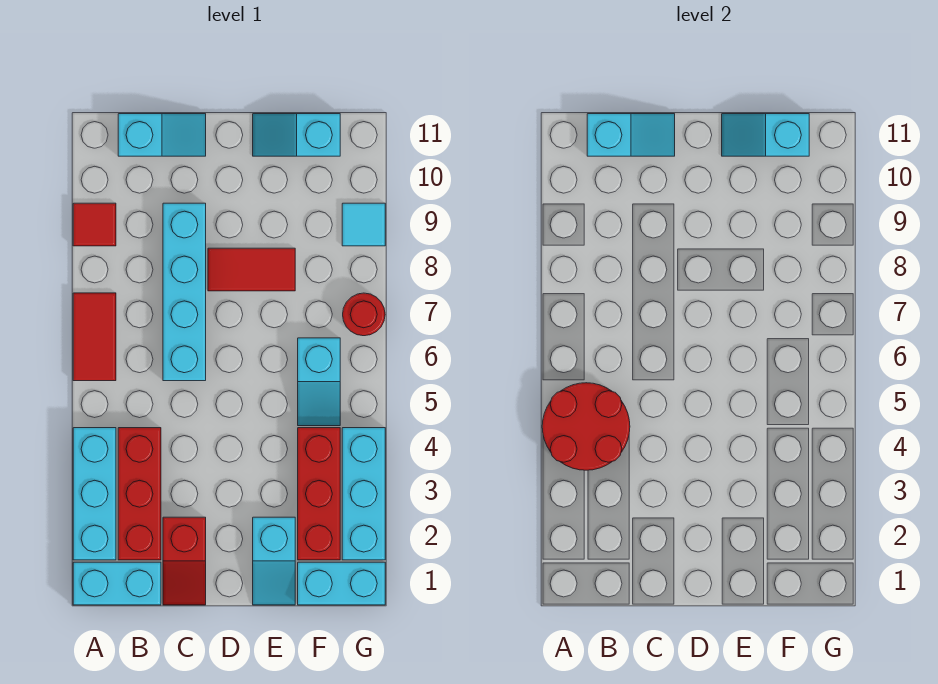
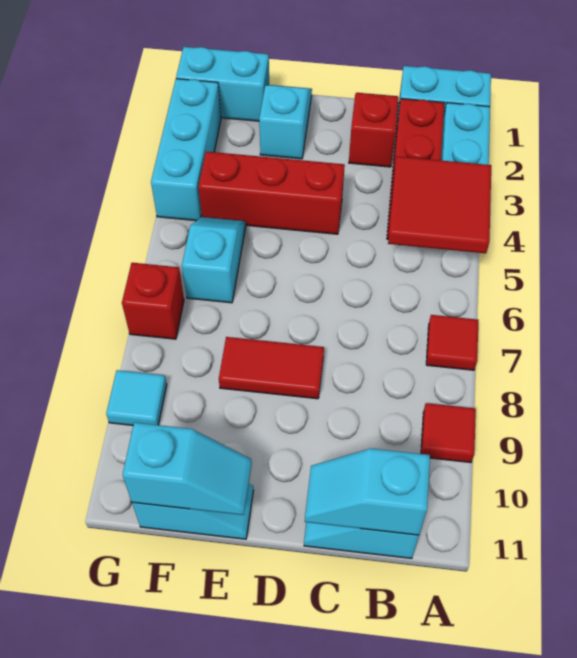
red 2x2 round brick [542,383,630,470] -> red 2x2 tile [388,156,491,253]
red 1x2 tile [73,293,116,381] -> red 1x1 tile [426,315,478,370]
cyan 1x4 brick [163,203,206,381] -> none
red 1x3 brick [298,428,340,560] -> red 1x3 brick turned to [198,151,345,234]
red 1x1 round brick [343,293,385,336] -> red 1x1 brick [122,263,184,339]

